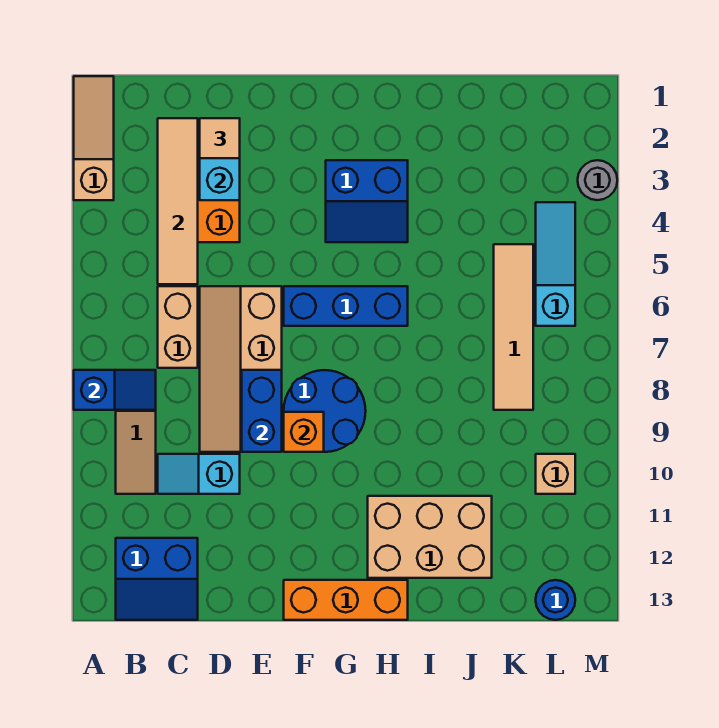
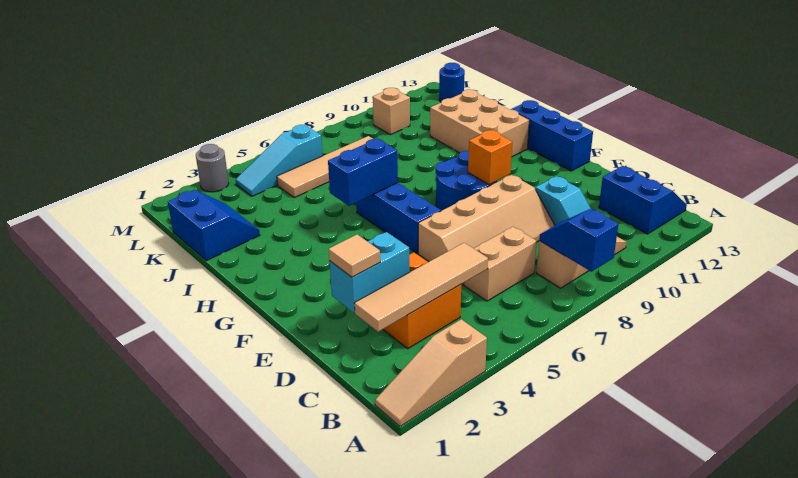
blue 1x2 brick [242,370,282,452] -> blue 1x2 brick moved to [328,139,398,206]
orange 1x3 brick [284,580,408,620] -> blue 1x3 brick [511,100,593,171]
blue 2x2 slope [326,160,408,242] -> blue 2x2 slope moved to [168,190,260,261]

